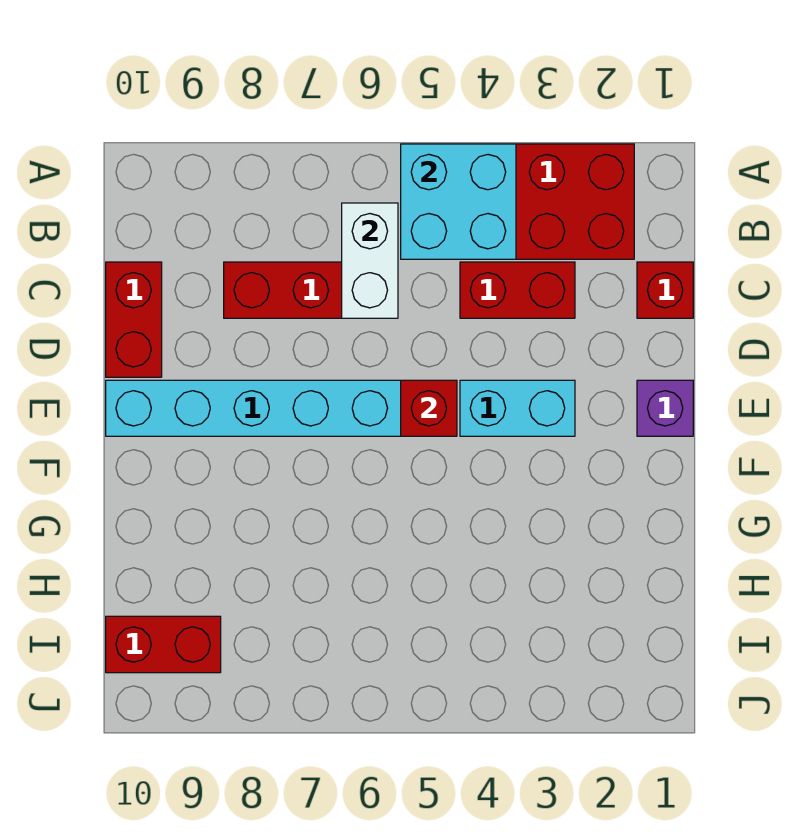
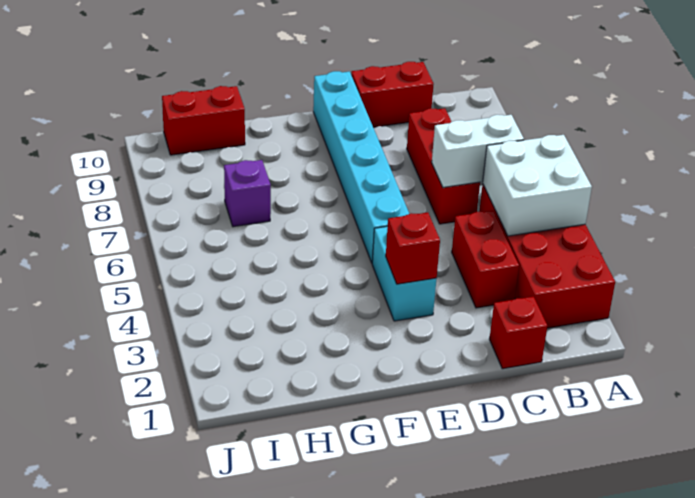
cyan 2x2 brick [401,144,516,259] -> white 2x2 brick [483,135,592,236]
purple 1x1 brick [637,380,693,436] -> purple 1x1 brick moved to [224,160,271,227]
red 1x1 brick [401,380,457,436] -> red 1x1 brick moved to [386,212,440,284]
red 1x2 brick [106,616,221,673] -> red 1x2 brick turned to [162,86,245,155]

